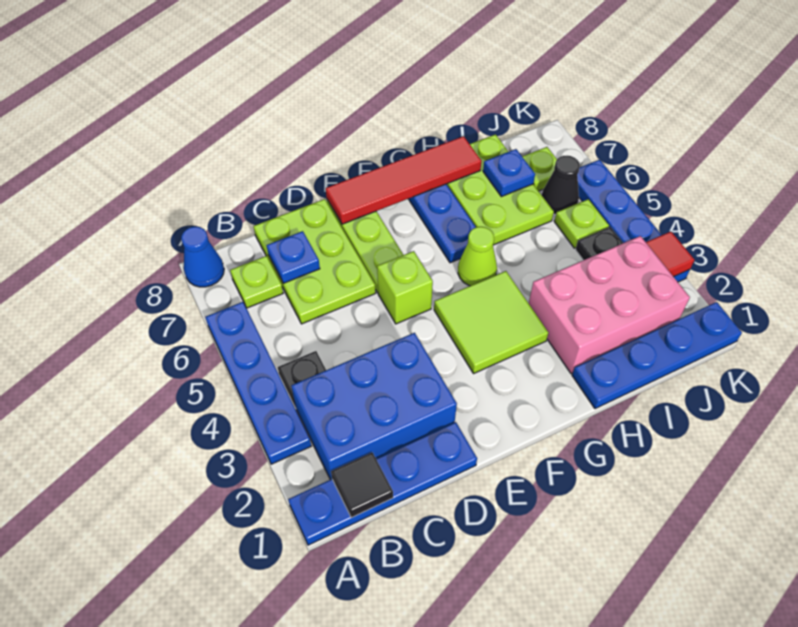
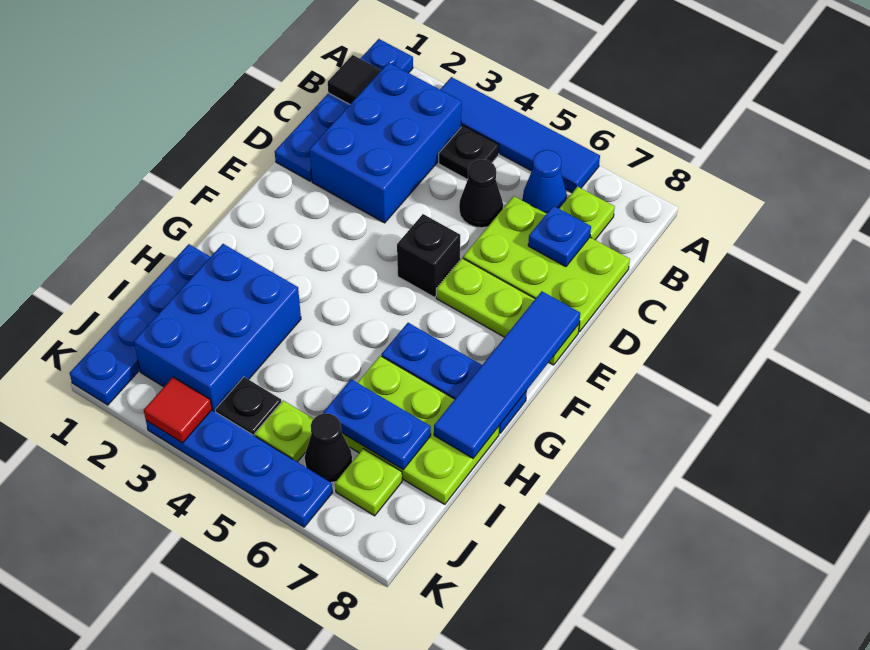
blue 1x4 plate [205,302,311,464] -> blue 1x4 tile [440,77,600,192]
blue 1x1 cone [181,226,224,287] -> blue 1x1 cone moved to [523,150,567,214]
none -> black 1x1 cone [459,160,503,228]
lime 1x1 brick [377,251,433,324] -> black 1x1 brick [397,214,460,297]
red 1x4 tile [326,136,481,224] -> blue 1x4 tile [434,291,580,458]
lime 2x2 tile [434,271,548,373] -> none
lime 1x1 cone [458,227,497,286] -> none
pink 2x3 brick [529,236,690,374] -> blue 2x3 brick [134,244,301,412]
blue 1x1 plate [483,149,535,197] -> blue 1x2 plate [323,379,431,469]

